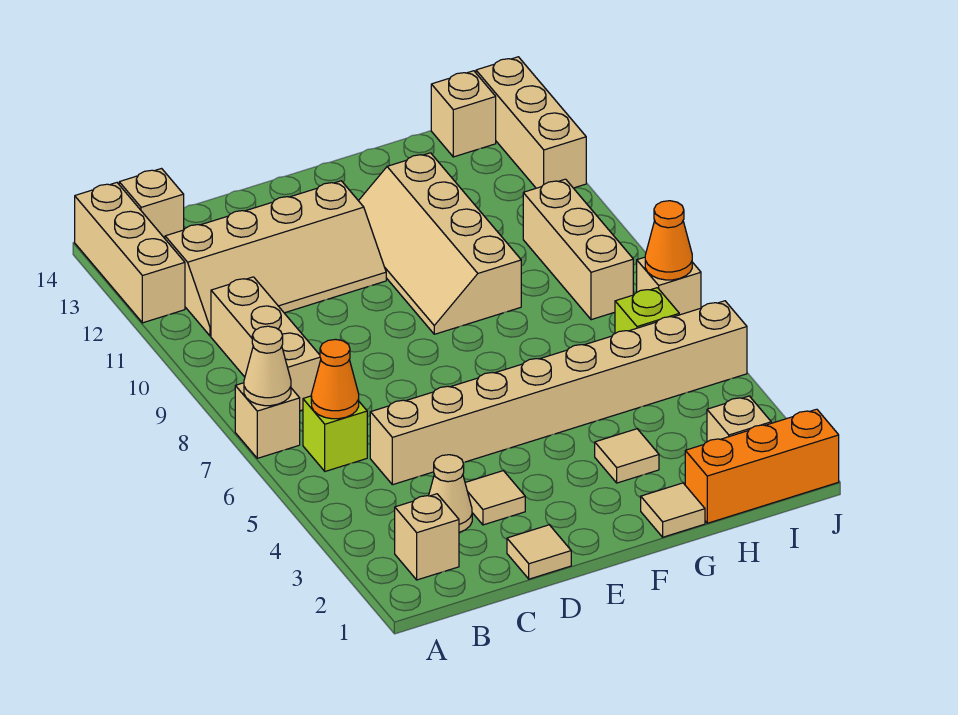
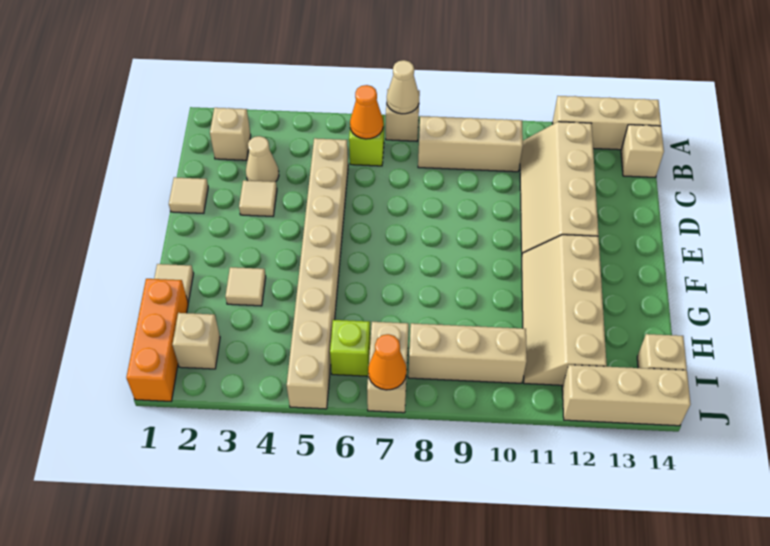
tan 2x4 slope [359,153,521,334] -> tan 2x4 slope turned to [522,235,607,385]
tan 1x1 brick [637,257,701,315] -> tan 1x2 brick [367,322,409,413]

